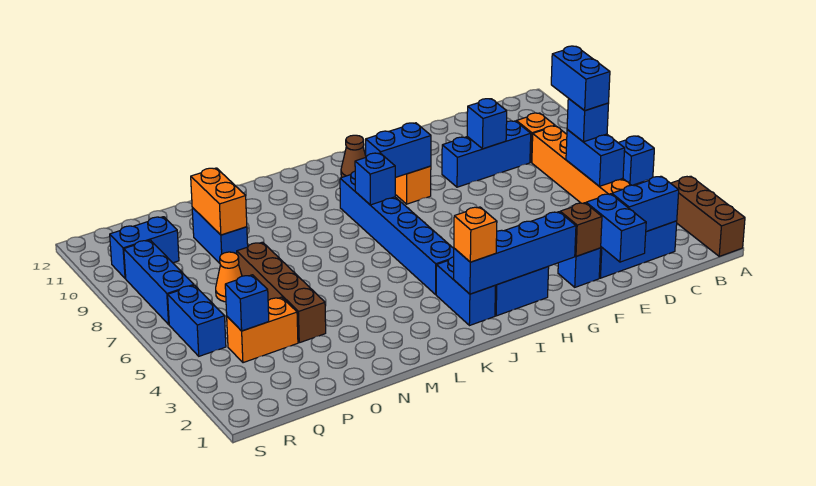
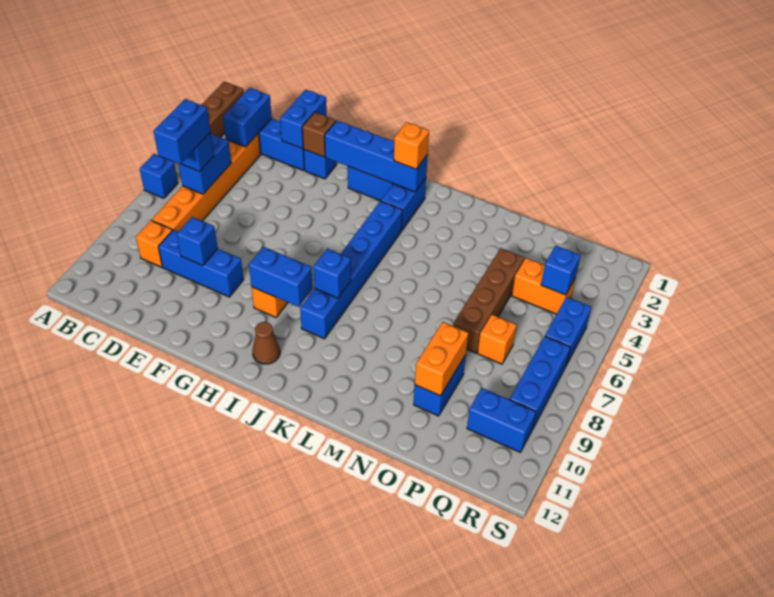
blue 1x2 brick [612,176,679,232] -> blue 1x2 brick turned to [223,88,272,147]
orange 1x1 cone [216,252,242,302] -> orange 1x1 brick [477,315,517,364]

